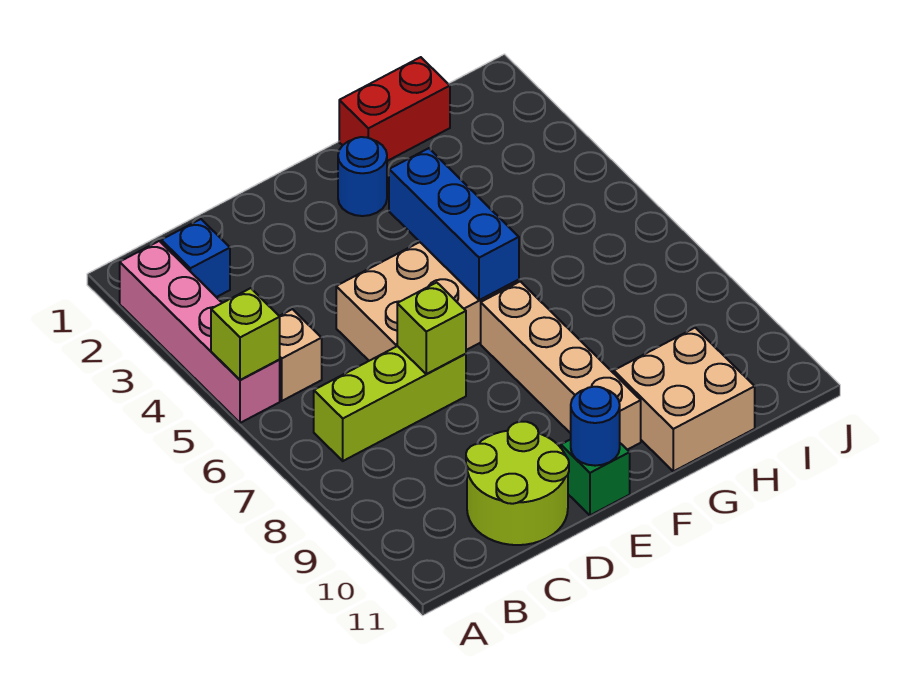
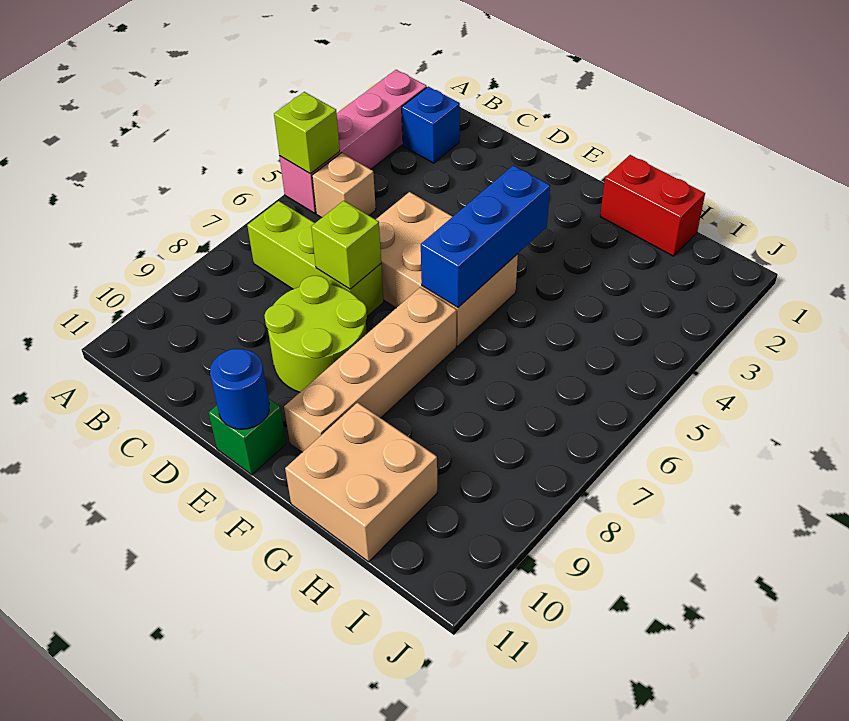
lime 2x2 round brick [466,422,569,545] -> lime 2x2 round brick moved to [264,276,367,392]
blue 1x1 round brick [338,137,387,216] -> none

